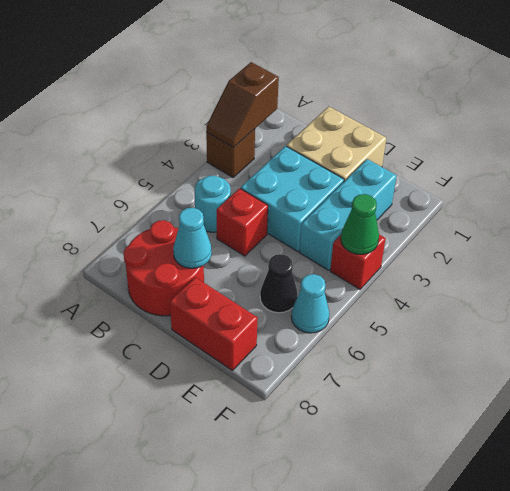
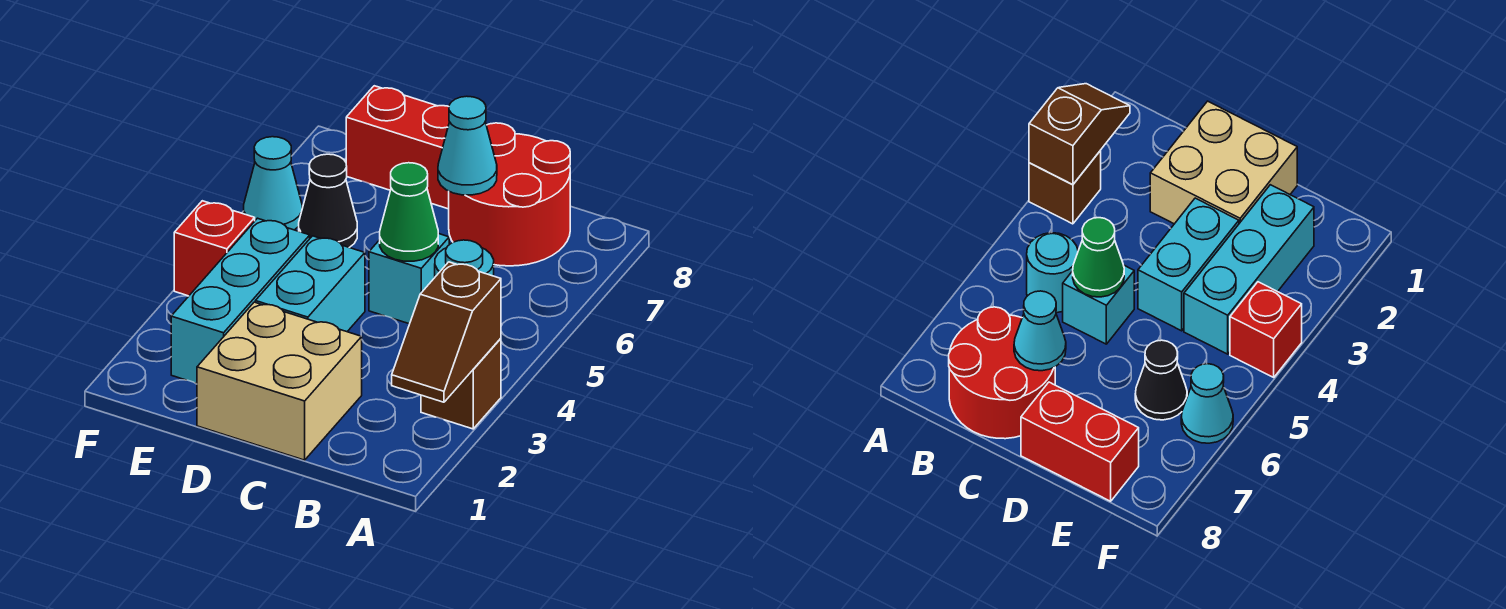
brown 1x2 slope [206,62,279,148] -> brown 1x2 slope turned to [392,262,501,402]
cyan 2x2 brick [241,146,344,252] -> cyan 1x2 brick [255,236,365,332]
red 1x1 brick [217,188,268,256] -> cyan 1x1 brick [369,234,449,324]
green 1x1 cone [341,194,379,254] -> green 1x1 cone moved to [380,163,438,261]

